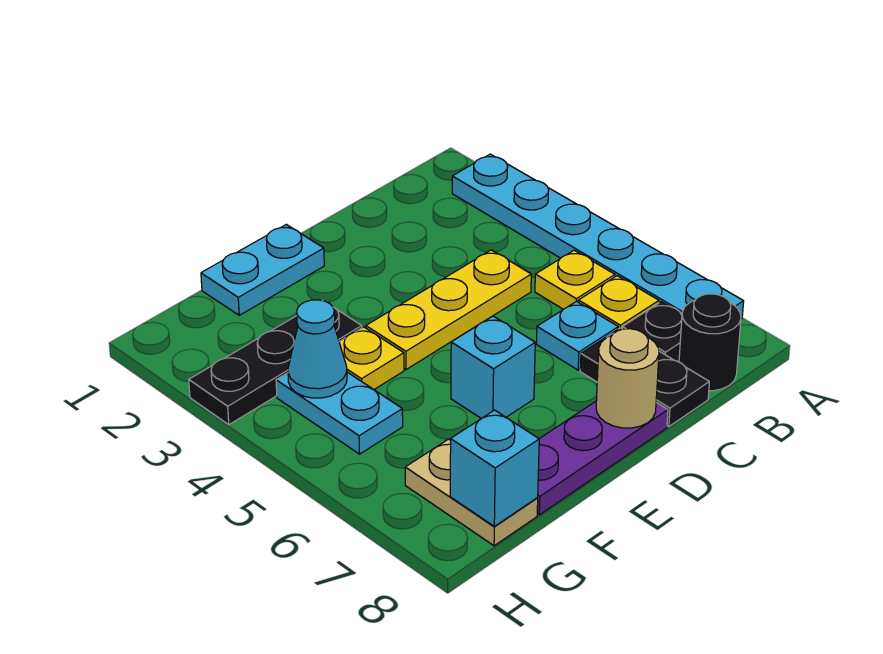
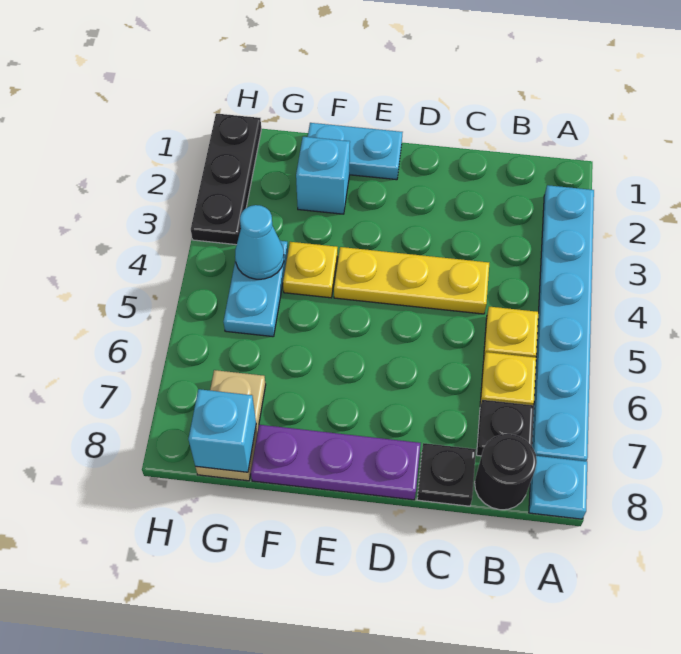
cyan 1x1 plate [537,301,618,370] -> cyan 1x1 plate moved to [529,456,587,519]
black 1x2 plate [580,328,709,426] -> black 1x1 plate [417,443,476,506]
tan 1x1 round brick [596,329,659,428] -> none
cyan 1x1 brick [451,316,535,419] -> cyan 1x1 brick moved to [296,137,350,214]
black 1x3 plate [189,307,362,425] -> black 1x3 plate turned to [191,113,261,245]

